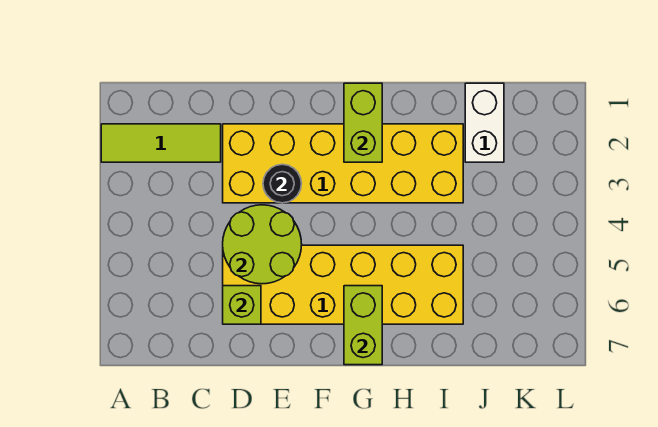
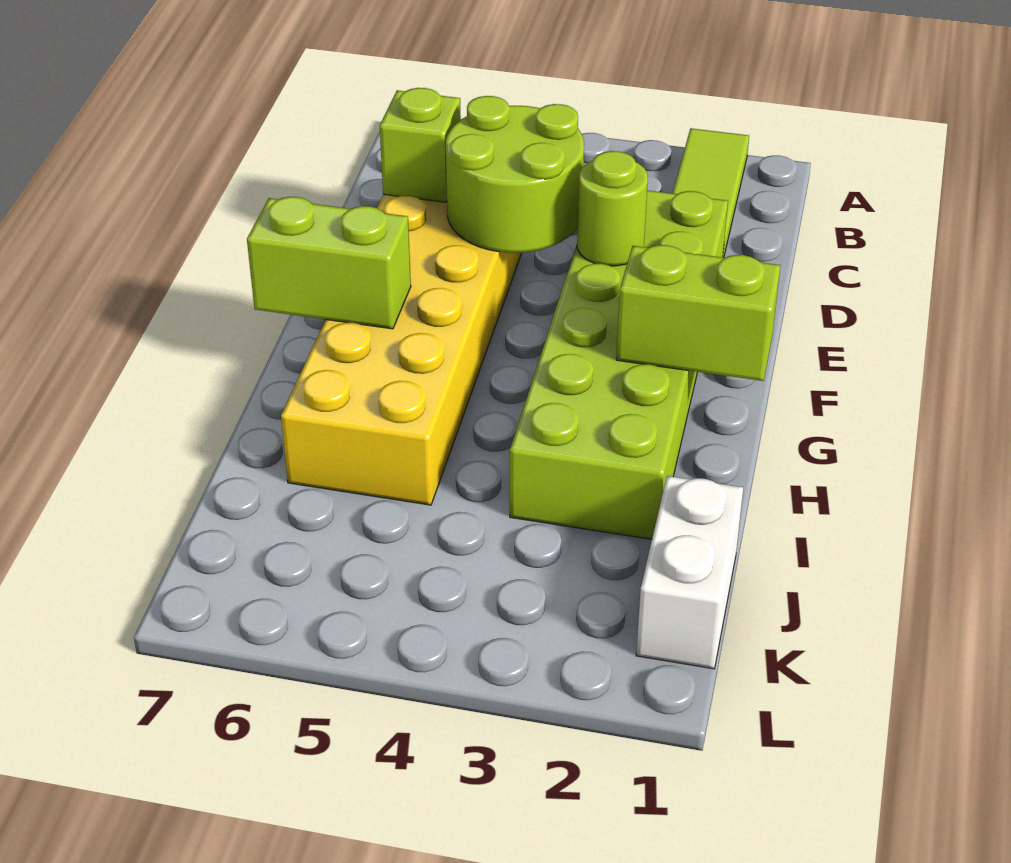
yellow 2x6 brick [223,124,463,203] -> lime 2x6 brick [510,190,728,539]
black 1x1 round brick [263,164,302,203] -> lime 1x1 round brick [577,151,648,266]
white 1x2 brick [465,83,504,162] -> white 1x2 brick turned to [636,476,743,669]

